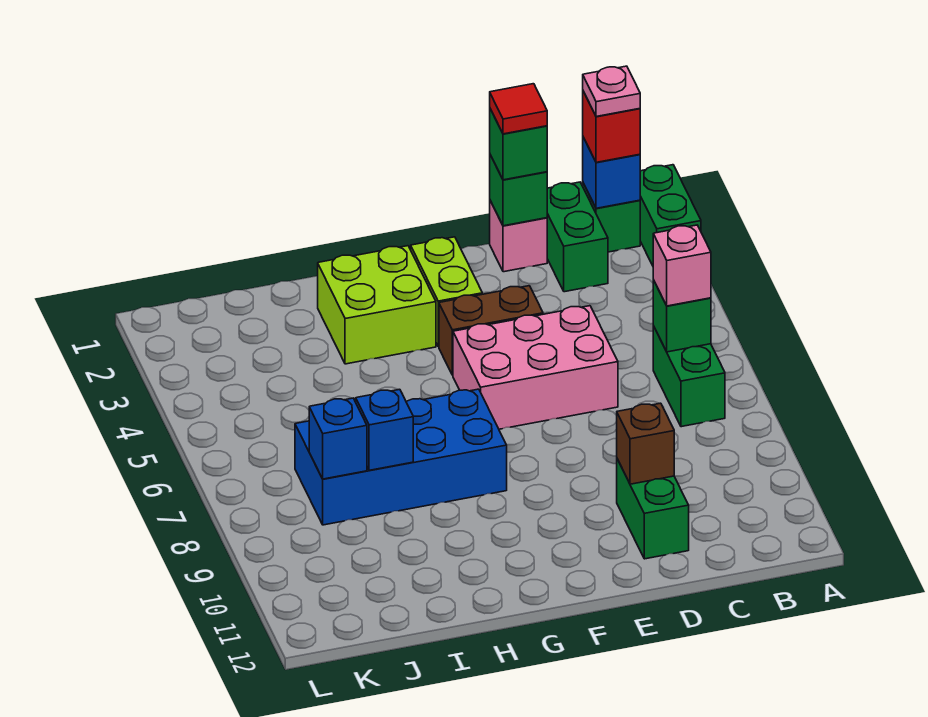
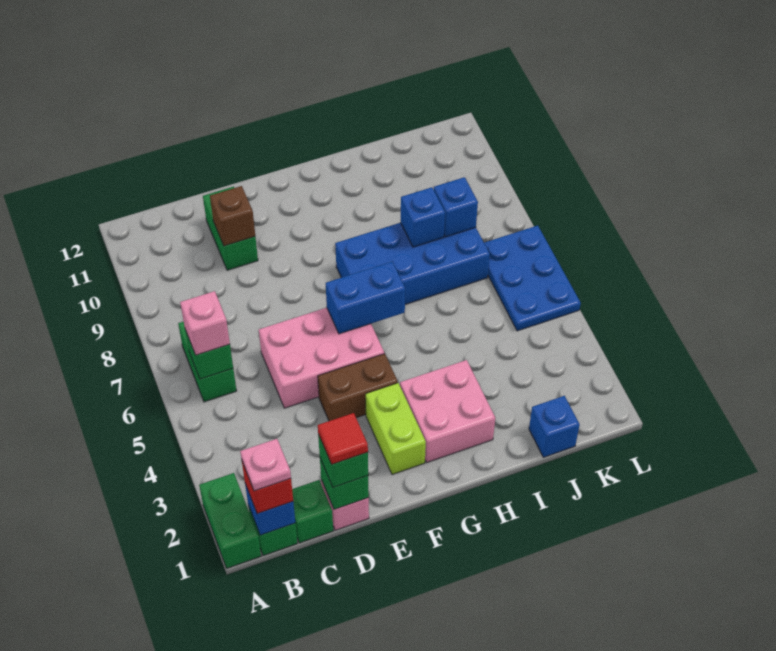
green 1x2 brick [547,182,608,292] -> green 1x1 brick [292,480,333,543]
none -> blue 1x2 brick [326,262,405,334]
lime 2x2 brick [318,246,436,364] -> pink 2x2 brick [400,360,495,462]
none -> blue 1x1 brick [529,396,580,457]
none -> blue 2x3 plate [484,226,581,331]

